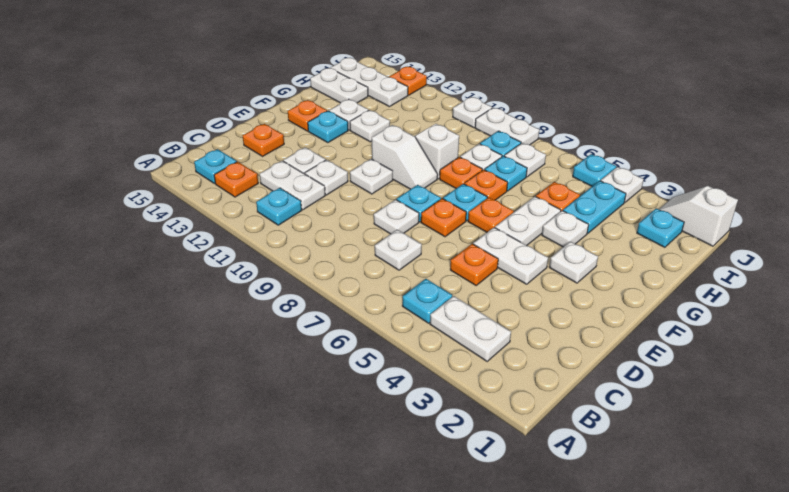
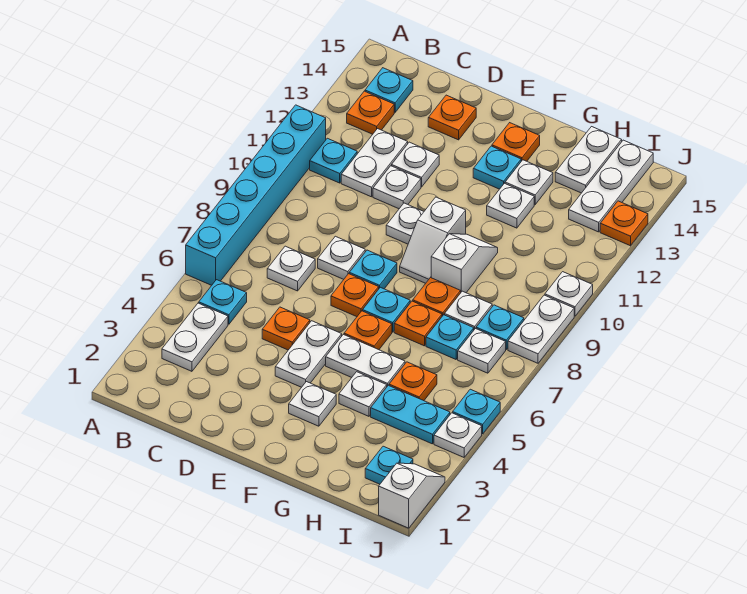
none -> cyan 1x6 brick [186,105,326,285]

